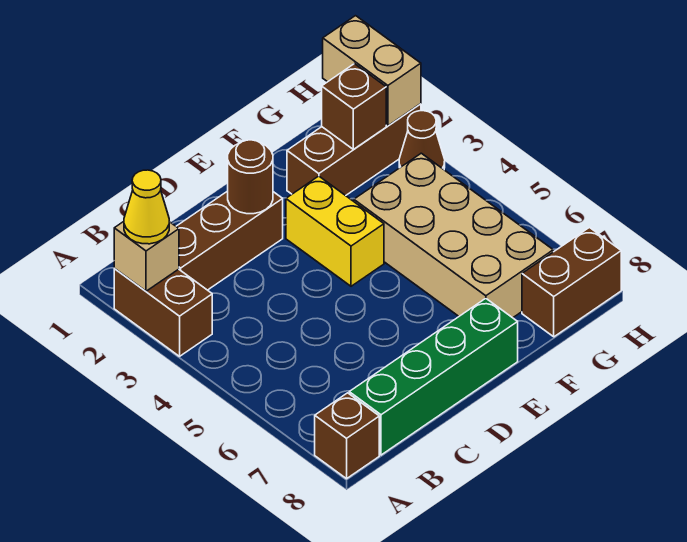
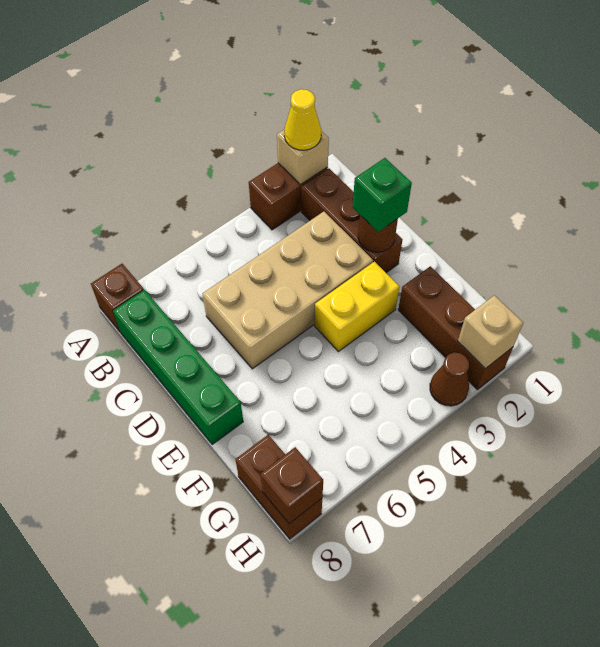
none -> green 1x1 brick [353,158,412,232]
tan 2x4 brick [354,153,553,318] -> tan 2x4 brick moved to [202,212,373,369]
brown 1x1 brick [322,64,386,149] -> brown 1x1 brick moved to [260,447,323,524]
tan 1x2 brick [323,16,421,126] -> tan 1x1 brick [458,295,523,369]

